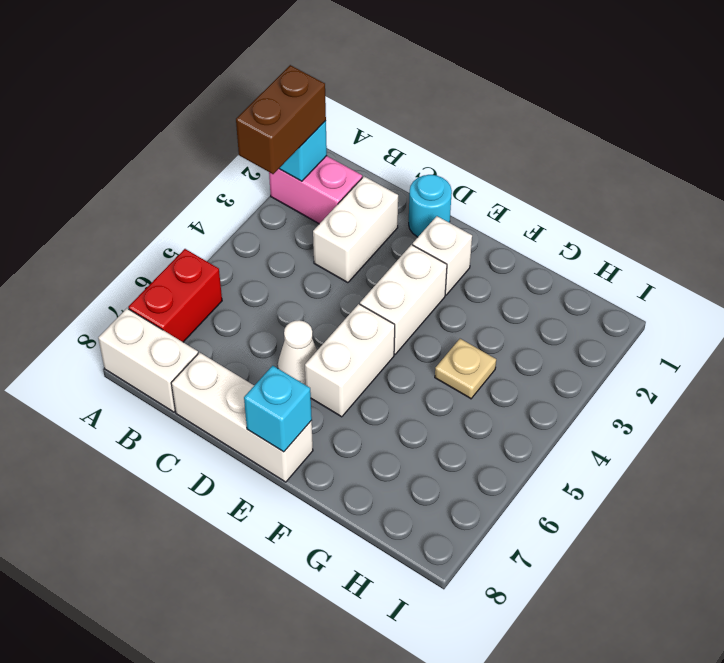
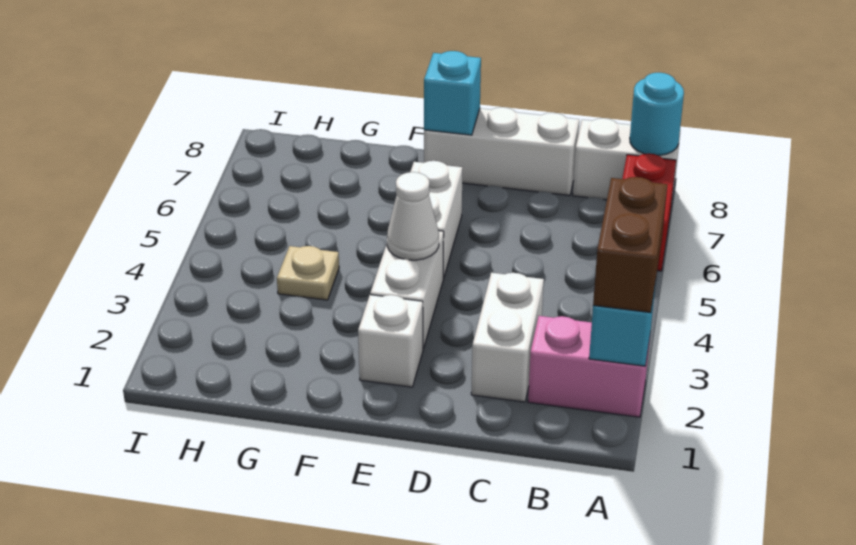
cyan 1x1 round brick [409,175,452,237] -> cyan 1x1 round brick moved to [630,73,684,155]
white 1x1 cone [278,320,317,385] -> white 1x1 cone moved to [387,172,439,260]

